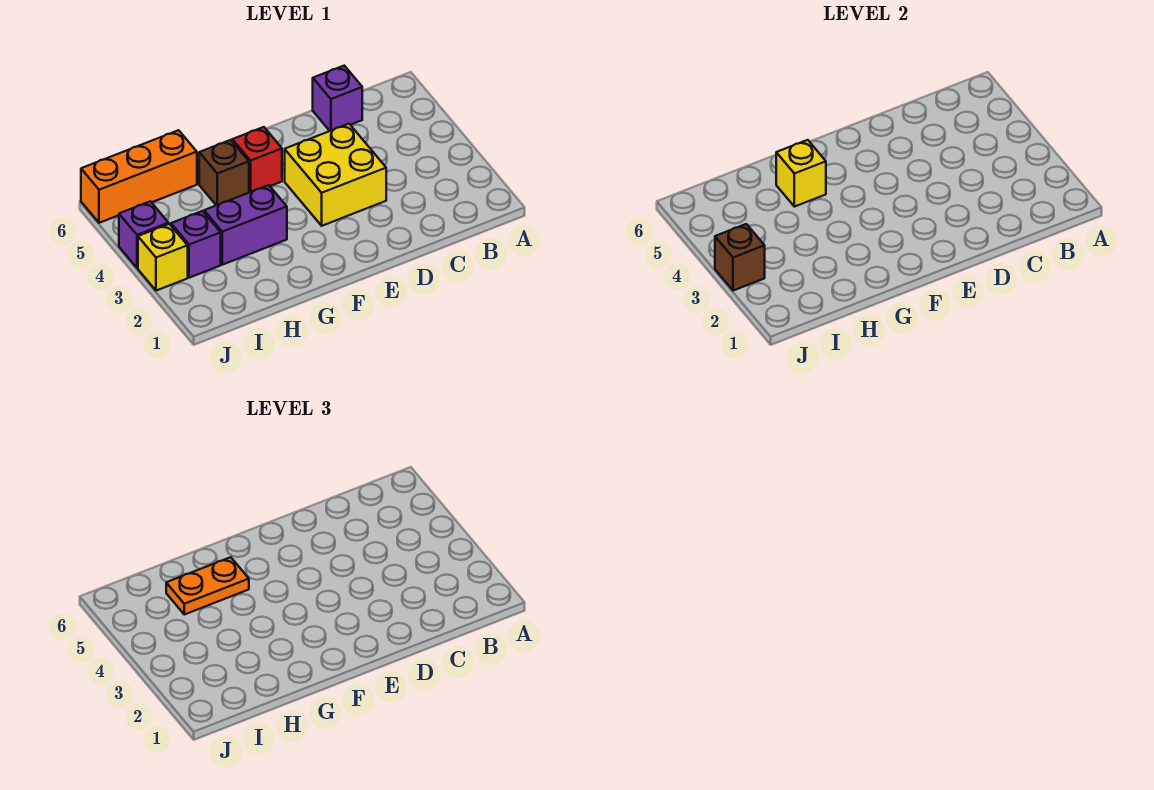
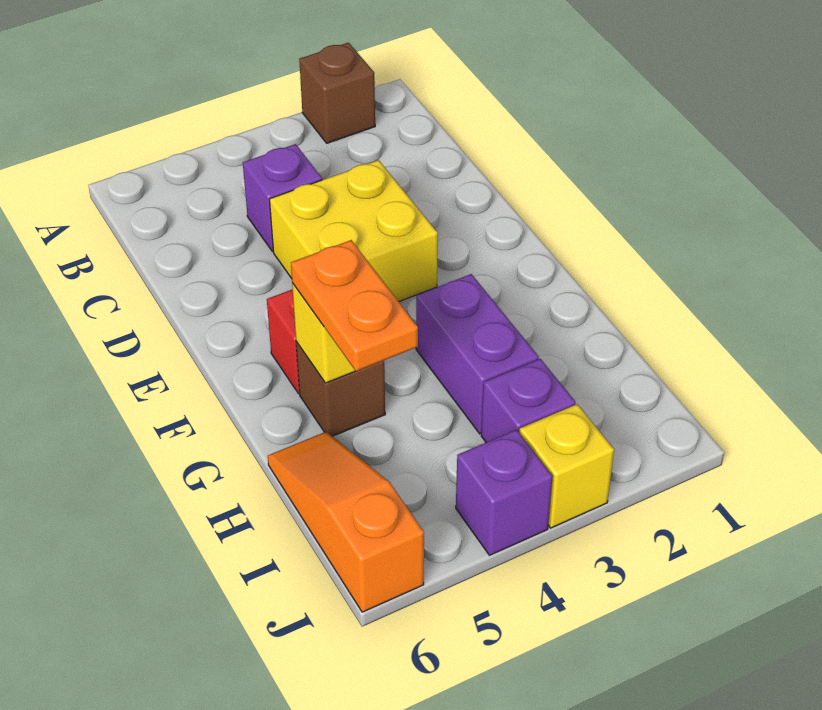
purple 1x1 brick [313,66,362,131] -> purple 1x1 brick moved to [243,144,322,251]
orange 1x3 brick [81,130,197,223] -> orange 1x3 slope [268,432,424,612]
brown 1x1 brick [715,224,765,291] -> brown 1x1 brick moved to [299,43,375,143]

